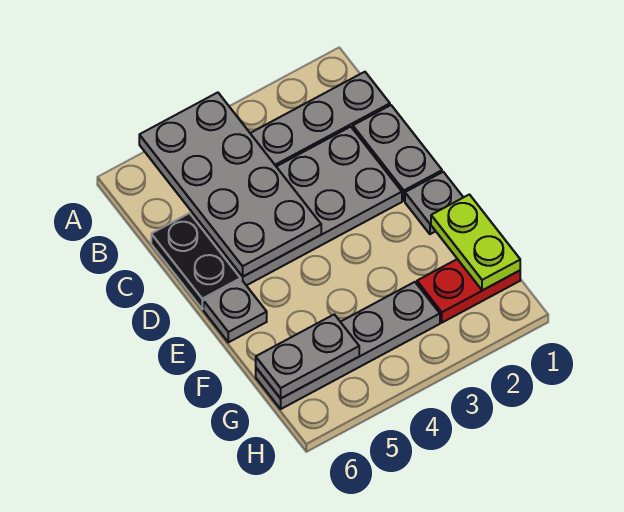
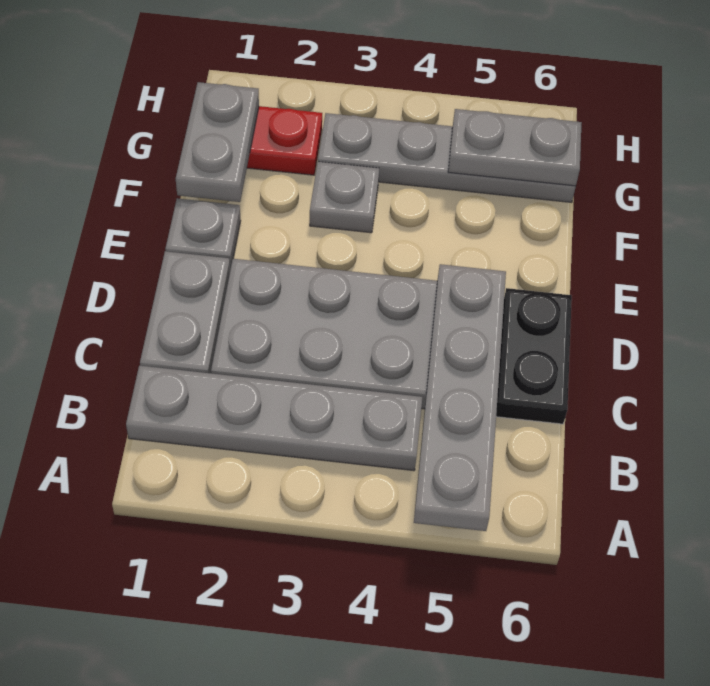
grey 2x4 plate [139,93,321,277] -> grey 1x4 plate [414,264,506,531]
grey 1x1 plate [204,280,267,342] -> grey 1x1 plate moved to [310,162,379,233]
lime 1x2 plate [431,195,520,290] -> grey 1x2 plate [176,82,259,202]

